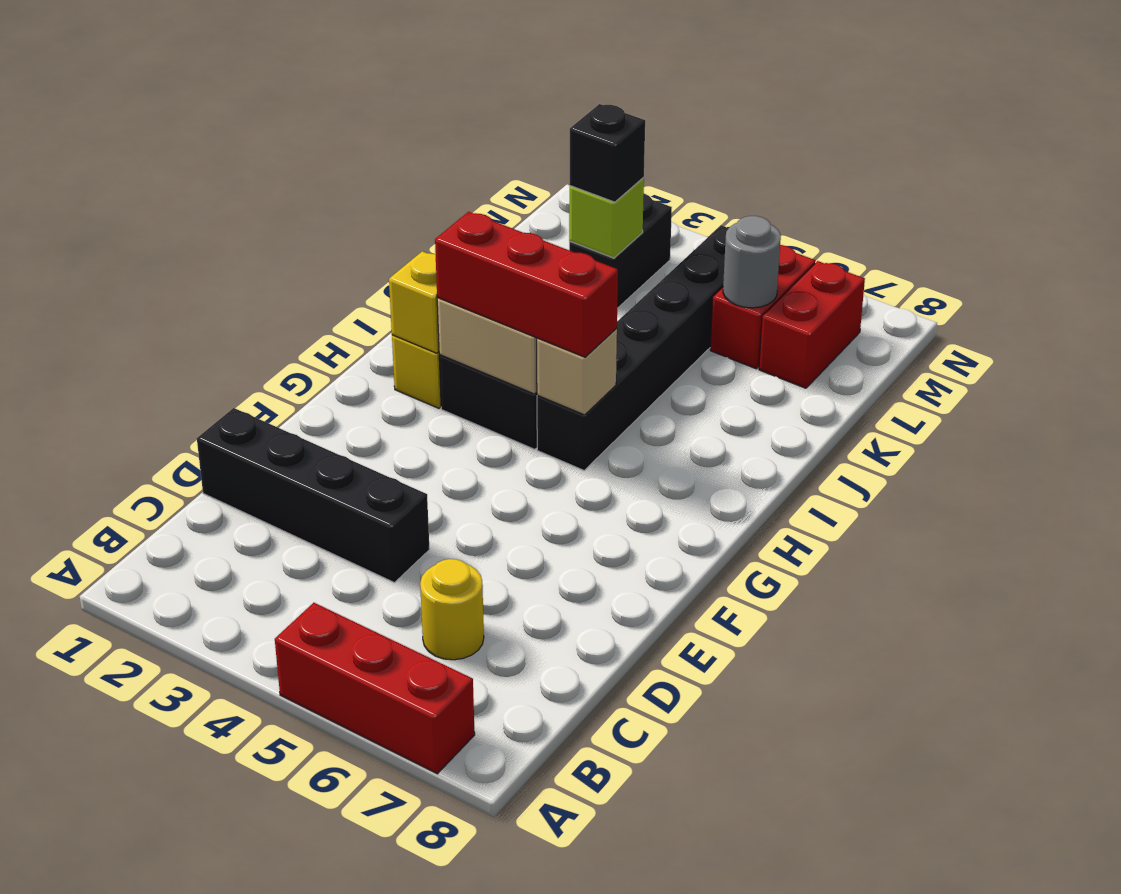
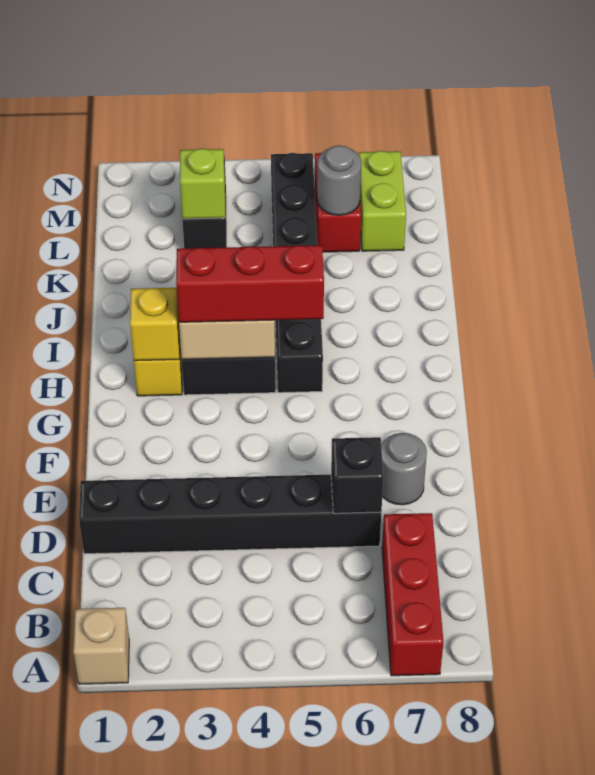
red 1x3 brick [275,603,475,774] -> red 1x3 brick turned to [382,513,444,676]
yellow 1x1 round brick [420,559,484,660] -> none
black 1x4 brick [197,408,430,583] -> black 1x6 brick [79,475,381,554]
none -> grey 1x1 round brick [381,433,427,505]
tan 1x1 brick [537,328,617,415] -> tan 1x1 brick moved to [73,608,129,684]
black 1x1 brick [570,104,645,202] -> black 1x1 brick moved to [331,437,383,513]
red 1x2 brick [759,261,865,388] -> lime 1x2 brick [359,151,406,251]

